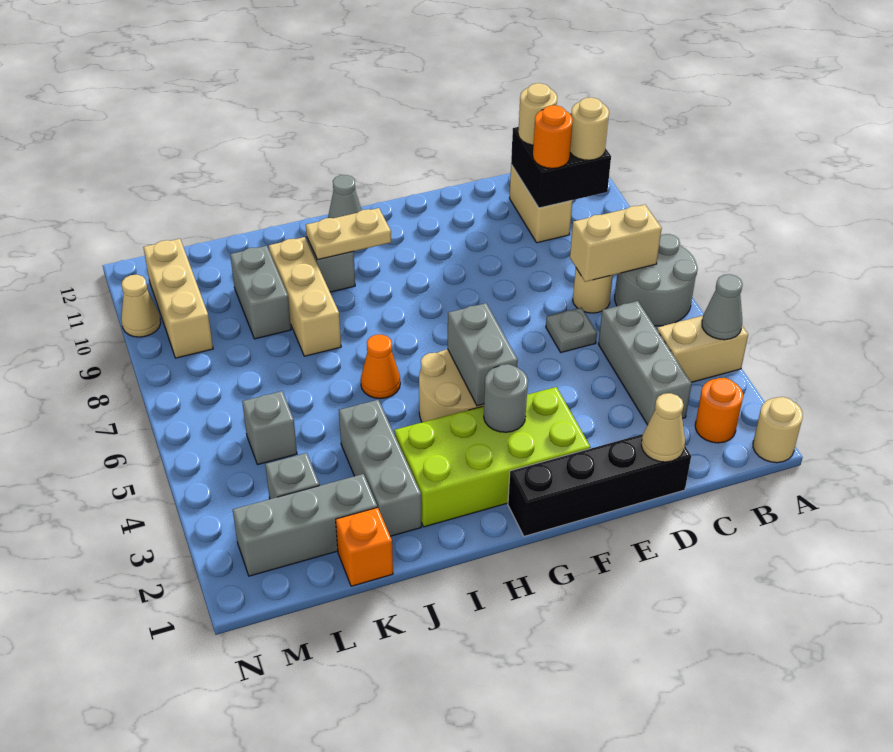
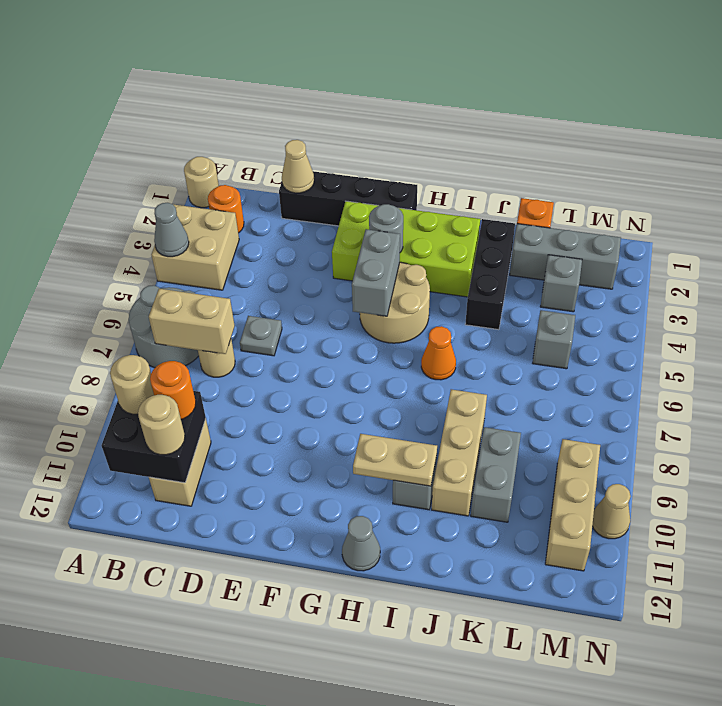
tan 1x2 brick [657,316,748,382] -> tan 2x2 brick [151,205,239,290]
grey 1x3 brick [598,301,692,425] -> none
grey 1x3 brick [339,400,421,536] -> black 1x3 brick [465,219,515,330]

